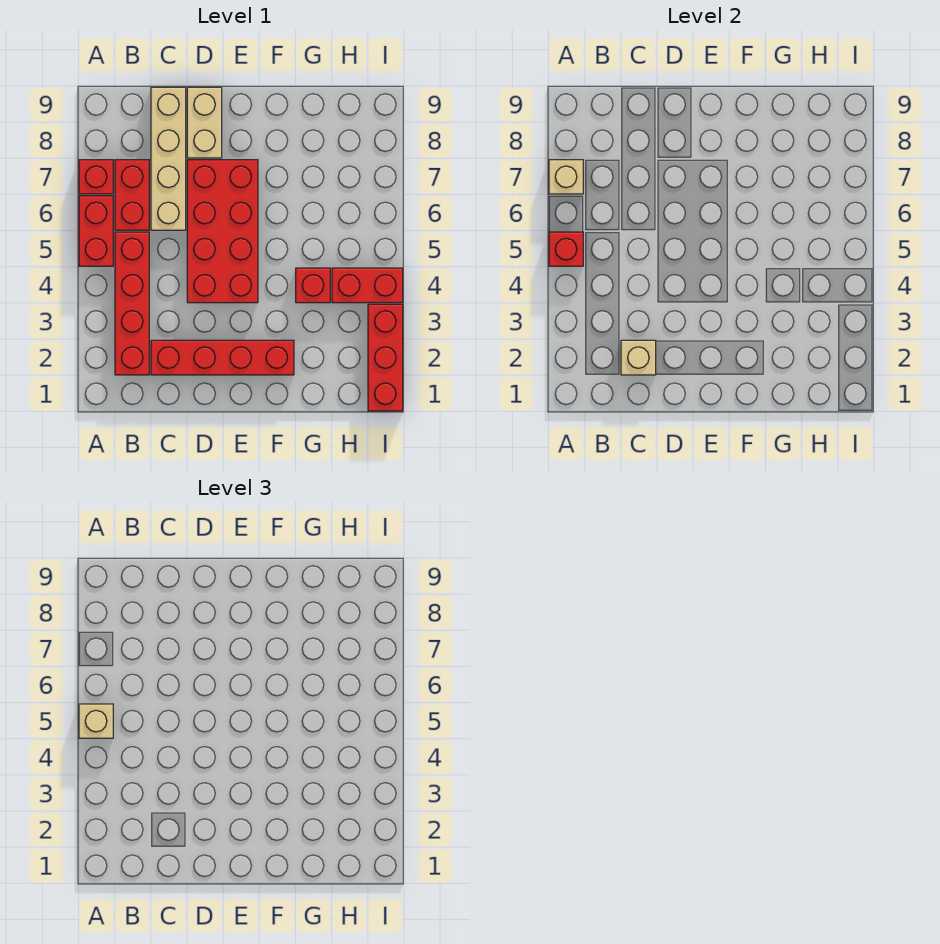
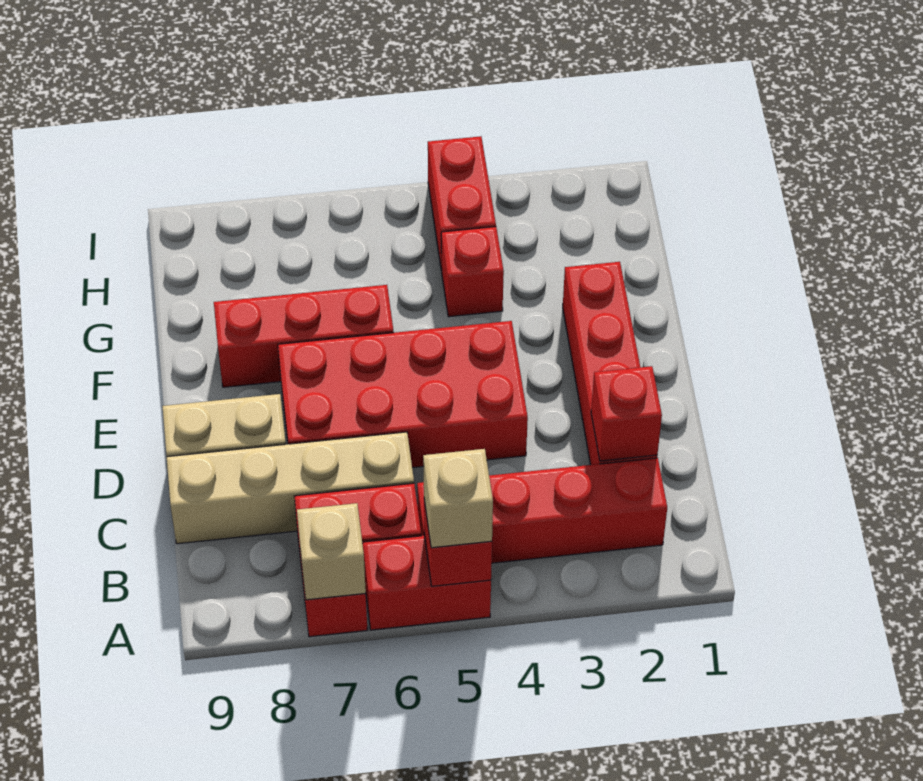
tan 1x1 brick [621,340,656,375] -> red 1x1 brick [591,366,662,461]
red 1x3 brick [368,304,403,411] -> red 1x3 brick moved to [214,285,394,387]

